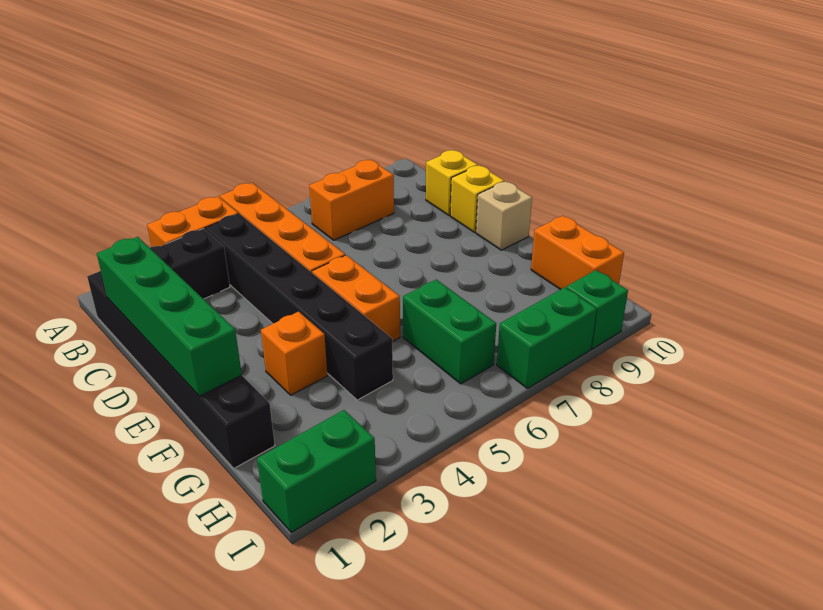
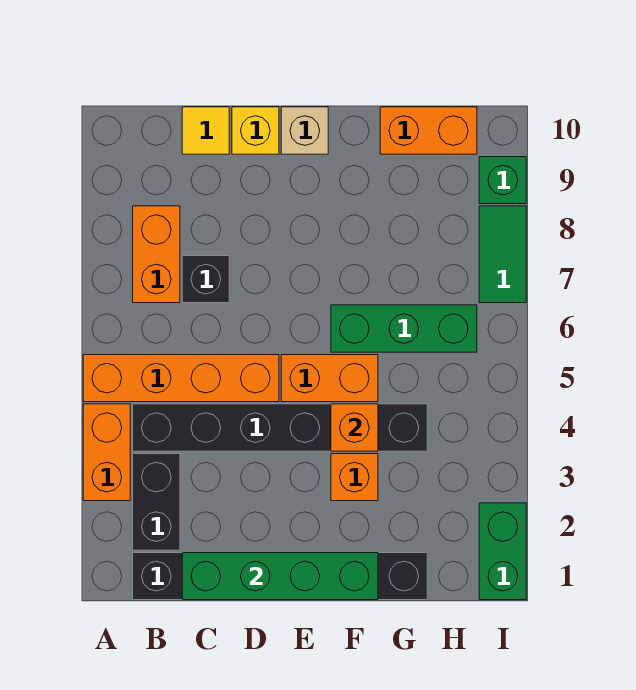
none -> black 1x1 brick [182,256,229,303]
yellow 1x1 brick [426,150,478,216] -> yellow 1x1 tile [182,107,229,154]
none -> orange 1x1 brick [331,404,378,451]
green 1x2 brick [403,280,496,384] -> green 1x3 brick [331,305,477,352]
green 1x2 brick [497,287,597,388] -> green 1x2 tile [479,206,526,303]

